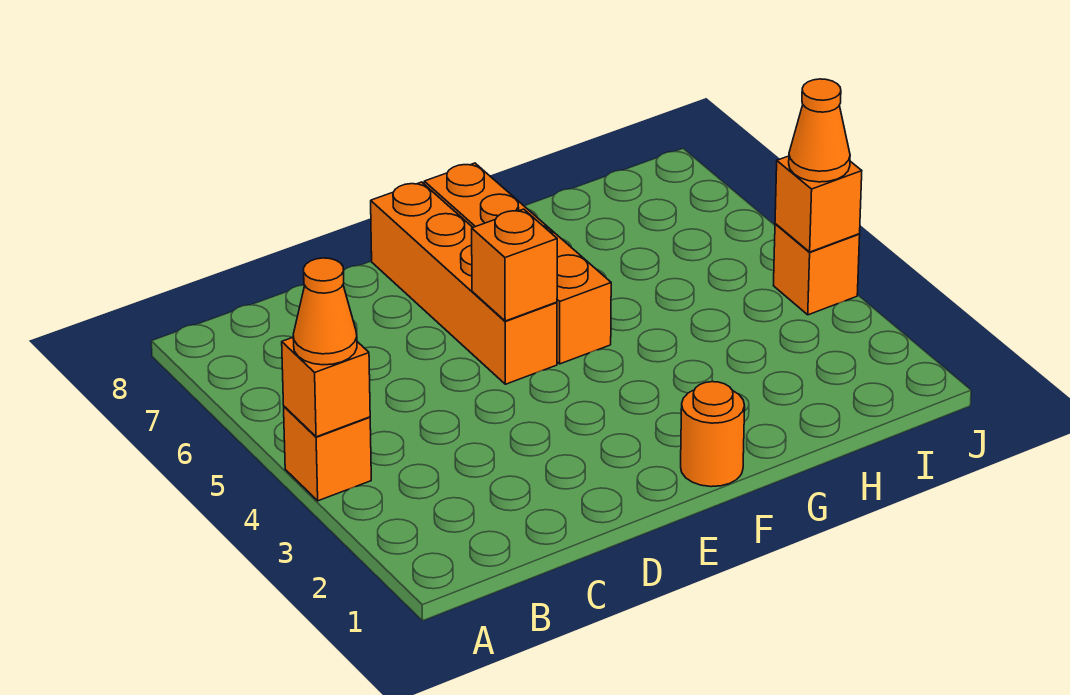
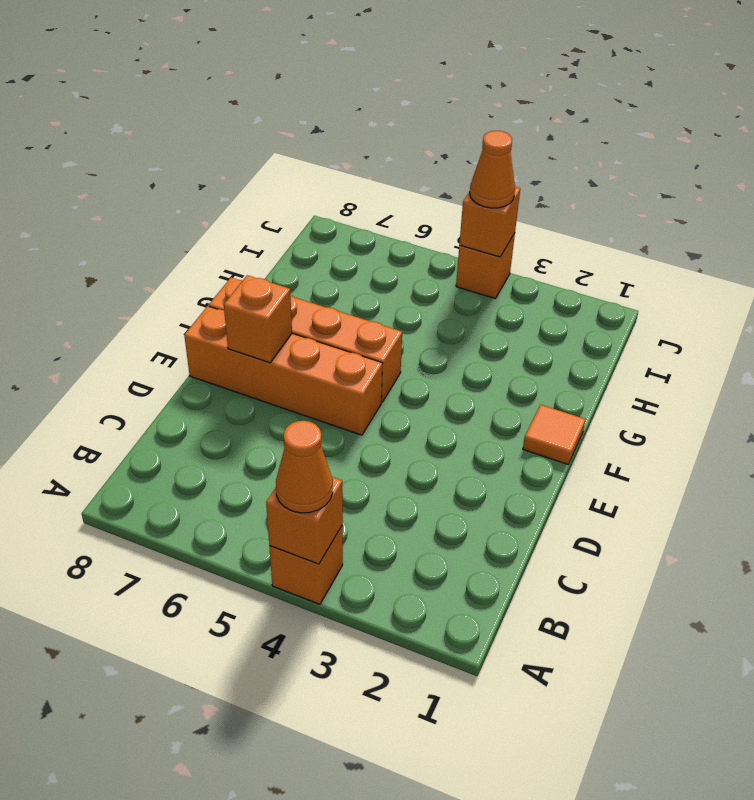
orange 1x1 brick [472,209,557,321] -> orange 1x1 brick moved to [224,275,292,363]
orange 1x1 round brick [681,382,745,487] -> orange 1x1 tile [523,405,586,464]

